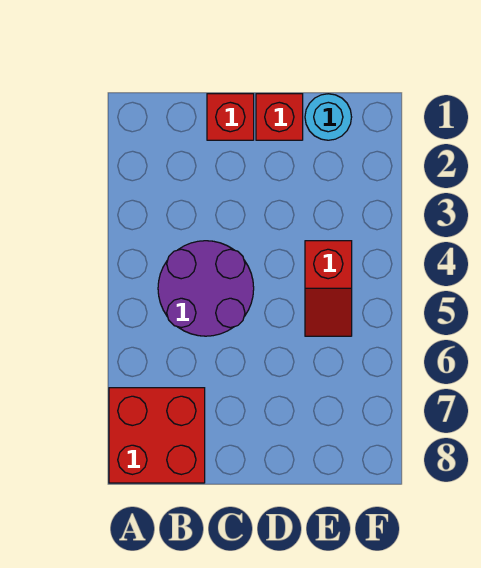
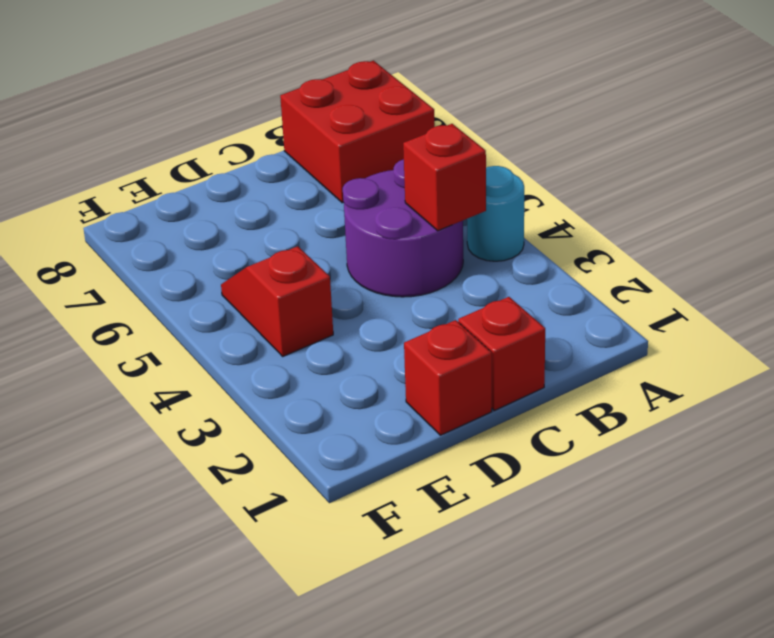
none -> red 1x1 brick [403,124,486,231]
cyan 1x1 round brick [305,94,352,140] -> cyan 1x1 round brick moved to [467,166,524,261]

